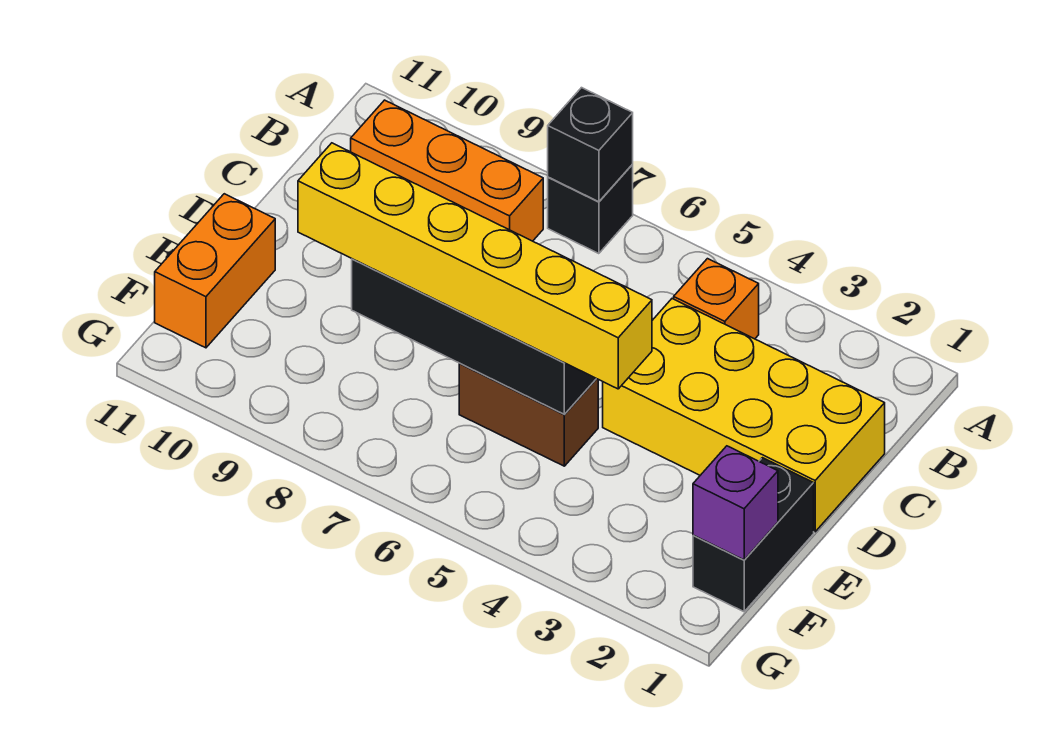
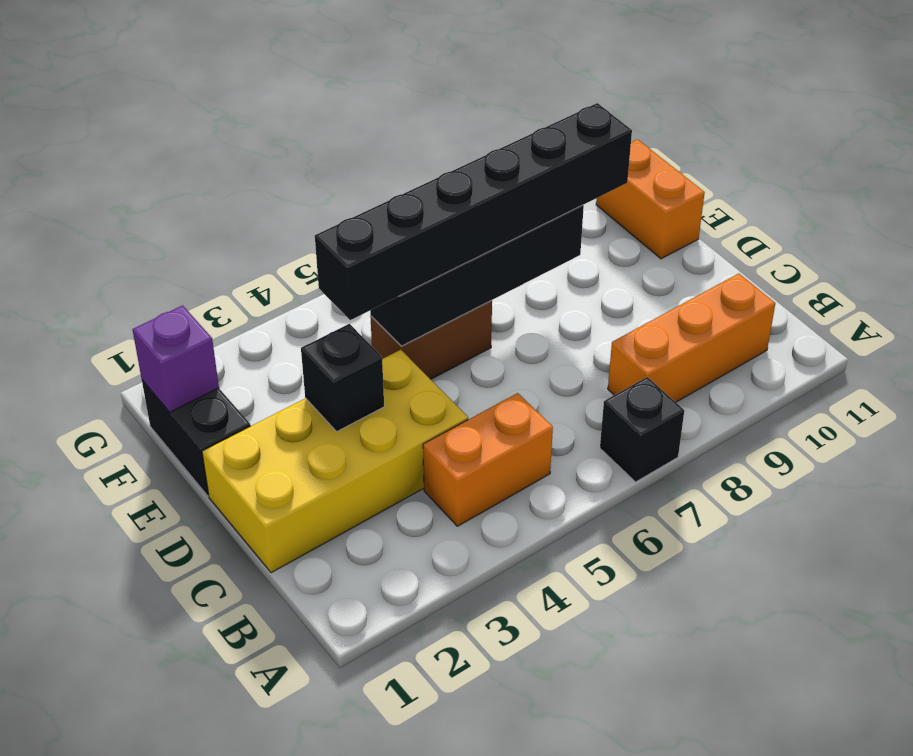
black 1x1 brick [548,88,633,202] -> black 1x1 brick moved to [301,324,384,431]
orange 1x1 brick [674,259,759,339] -> orange 1x2 brick [423,393,553,526]
yellow 1x6 brick [298,143,652,389] -> black 1x6 brick [315,103,632,320]

